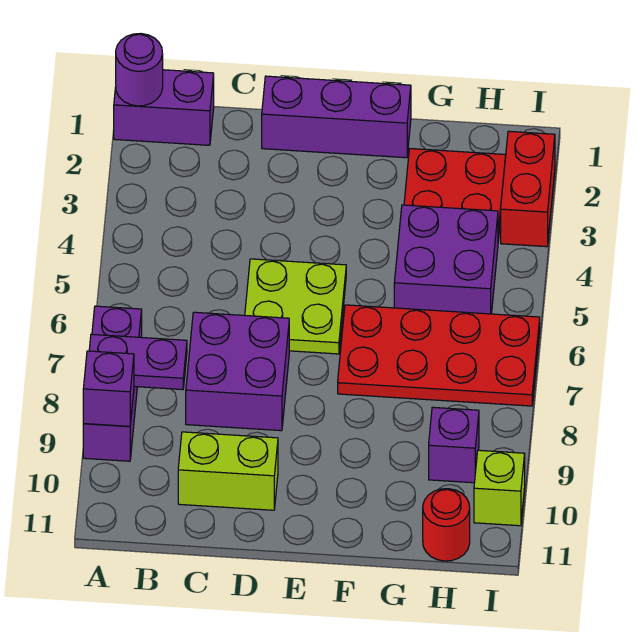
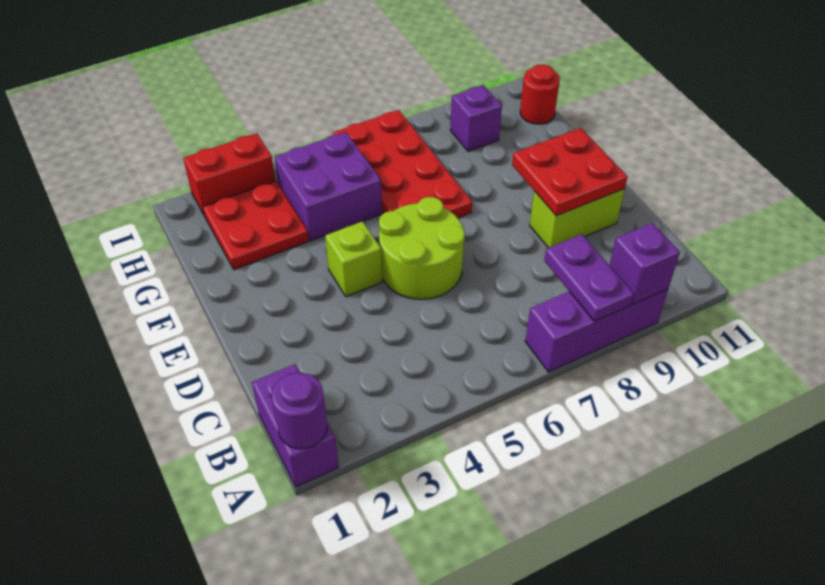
purple 2x2 brick [186,312,289,431] -> none
lime 1x2 brick [178,432,278,510] -> lime 1x2 brick turned to [530,189,625,248]
purple 1x3 brick [262,76,411,158] -> none
lime 2x2 plate [245,259,346,354] -> lime 2x2 round brick [379,197,465,299]
none -> red 2x2 plate [512,128,627,216]
lime 1x1 brick [474,450,525,526] -> lime 1x1 brick moved to [325,221,382,297]

